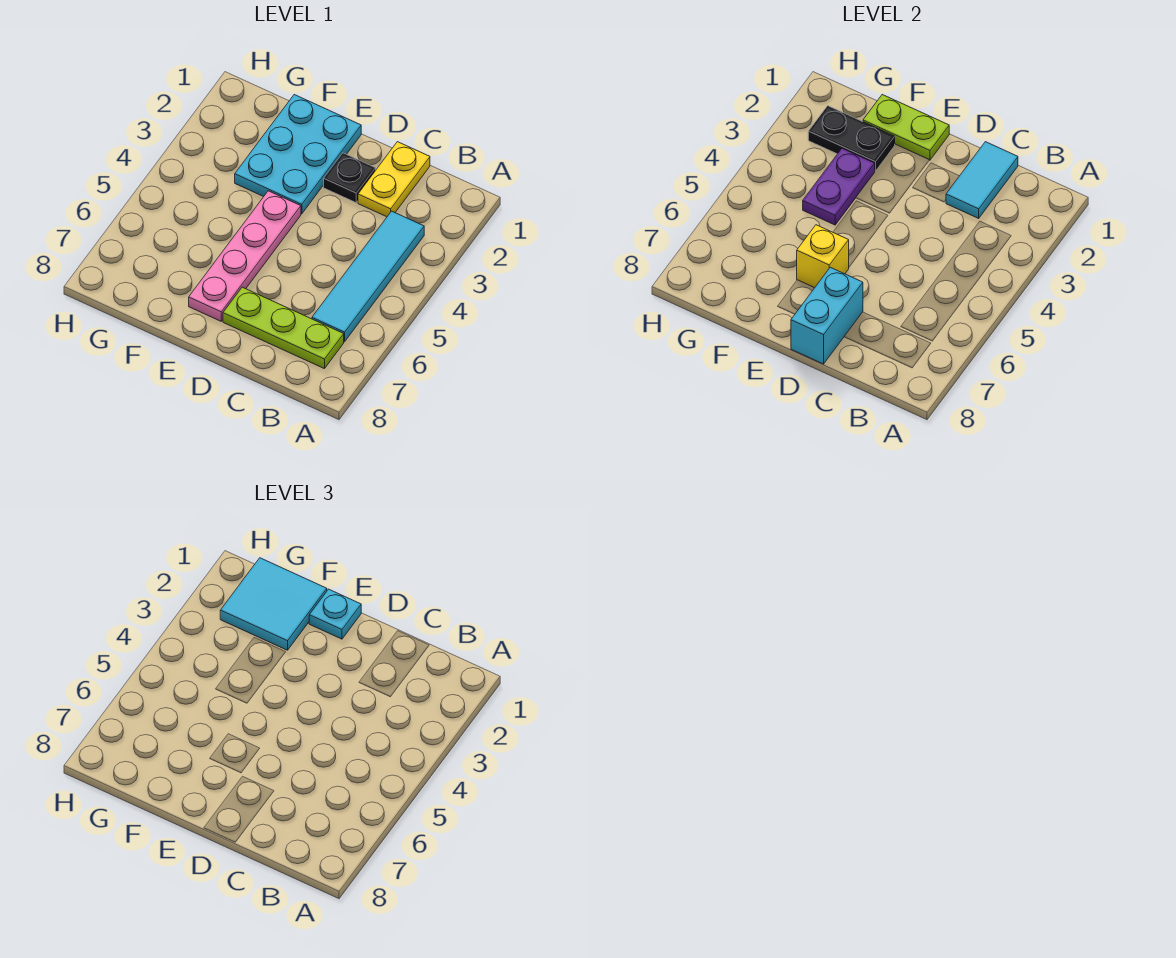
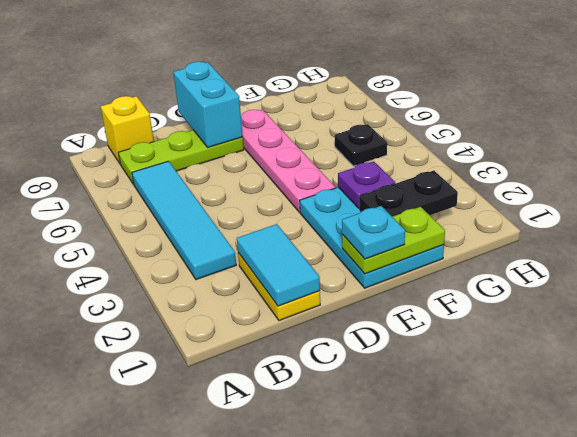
black 1x1 plate [324,153,376,203] -> black 1x1 plate moved to [335,124,387,166]
yellow 1x1 brick [797,225,849,288] -> yellow 1x1 brick moved to [101,96,154,163]
cyan 2x2 tile [220,558,327,650] -> none
purple 1x2 plate [803,148,875,225] -> purple 1x1 plate [338,161,395,208]

